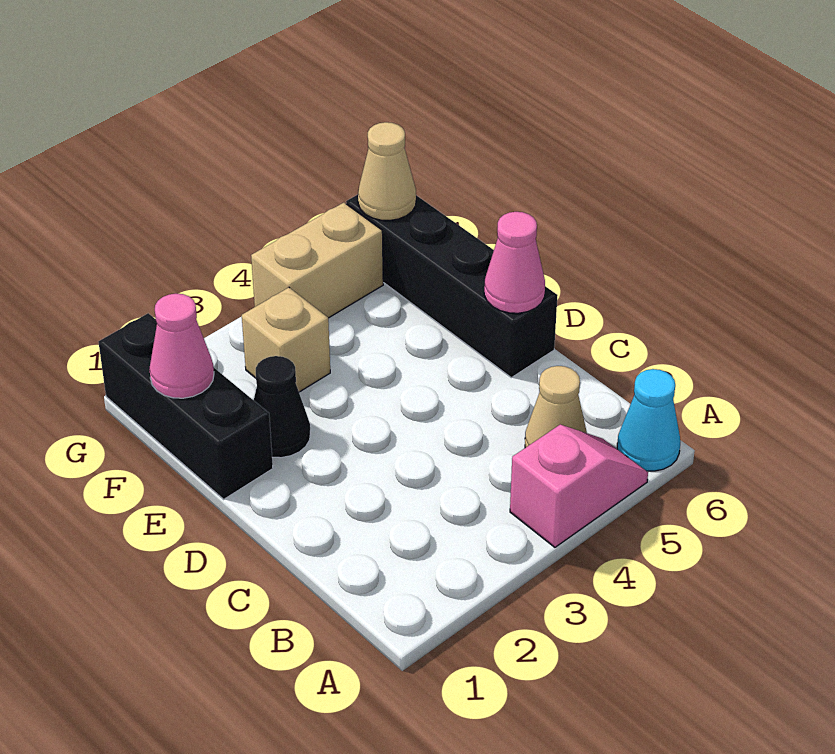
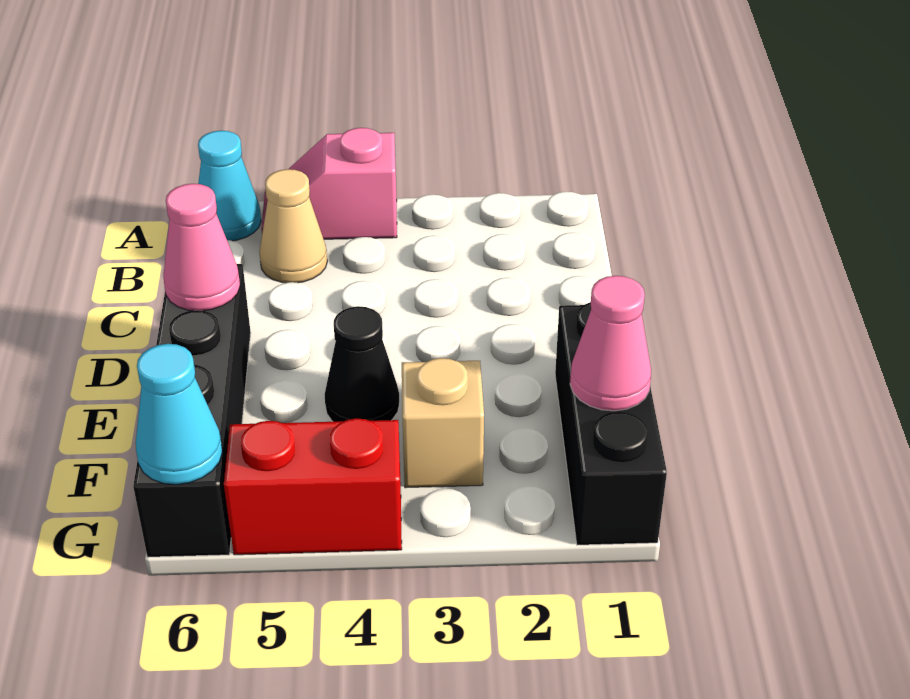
black 1x1 cone [254,356,310,458] -> black 1x1 cone moved to [325,306,399,422]
tan 1x2 brick [251,203,383,318] -> red 1x2 brick [224,418,402,555]
tan 1x1 cone [358,122,416,220] -> cyan 1x1 cone [136,344,222,484]

